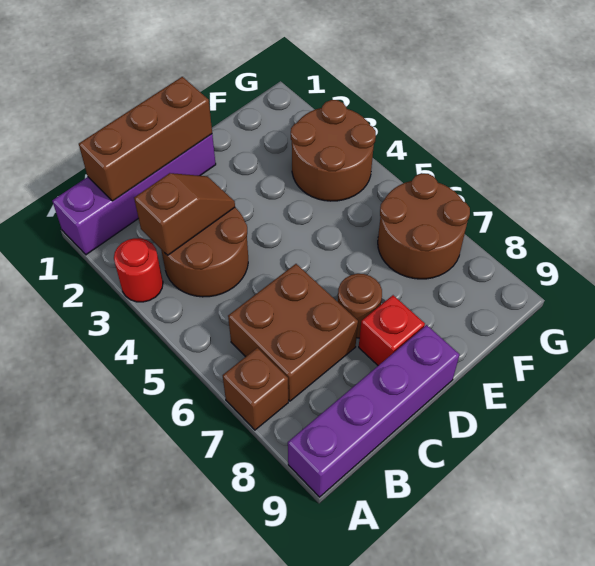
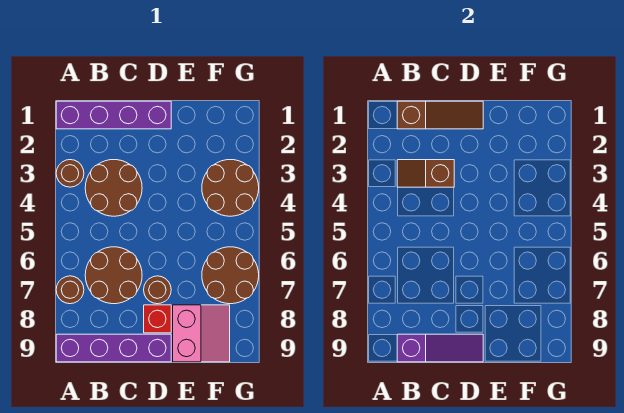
red 1x1 round brick [114,238,163,302] -> brown 1x1 round brick [56,160,84,187]
brown 1x1 brick [223,348,288,430] -> brown 1x1 round brick [56,276,84,304]
brown 1x3 brick [79,77,212,201] -> brown 1x3 slope [397,101,483,129]
brown 1x2 slope [134,173,235,255] -> brown 1x2 slope turned to [397,160,454,187]
brown 2x2 brick [228,264,358,401] -> brown 2x2 round brick [85,247,142,304]
none -> purple 1x3 slope [397,334,483,362]
none -> pink 2x2 slope [173,305,230,362]

